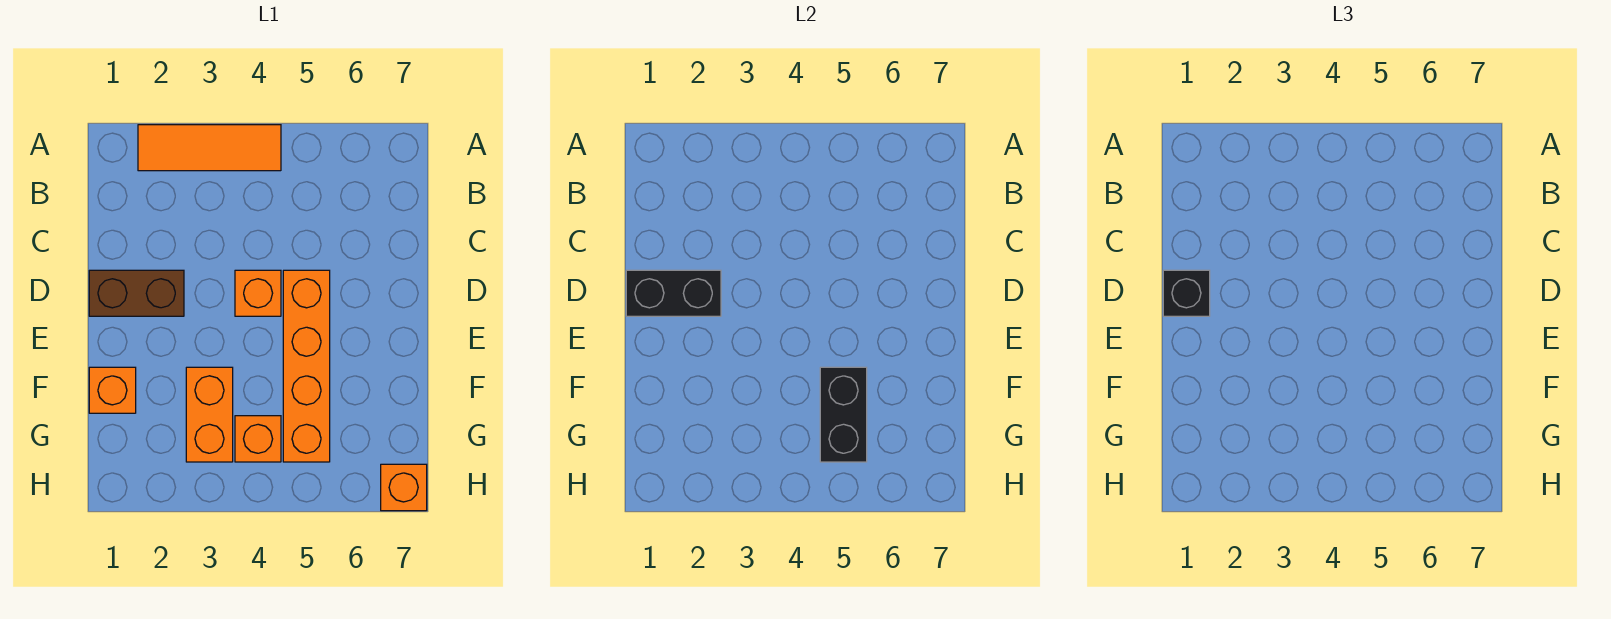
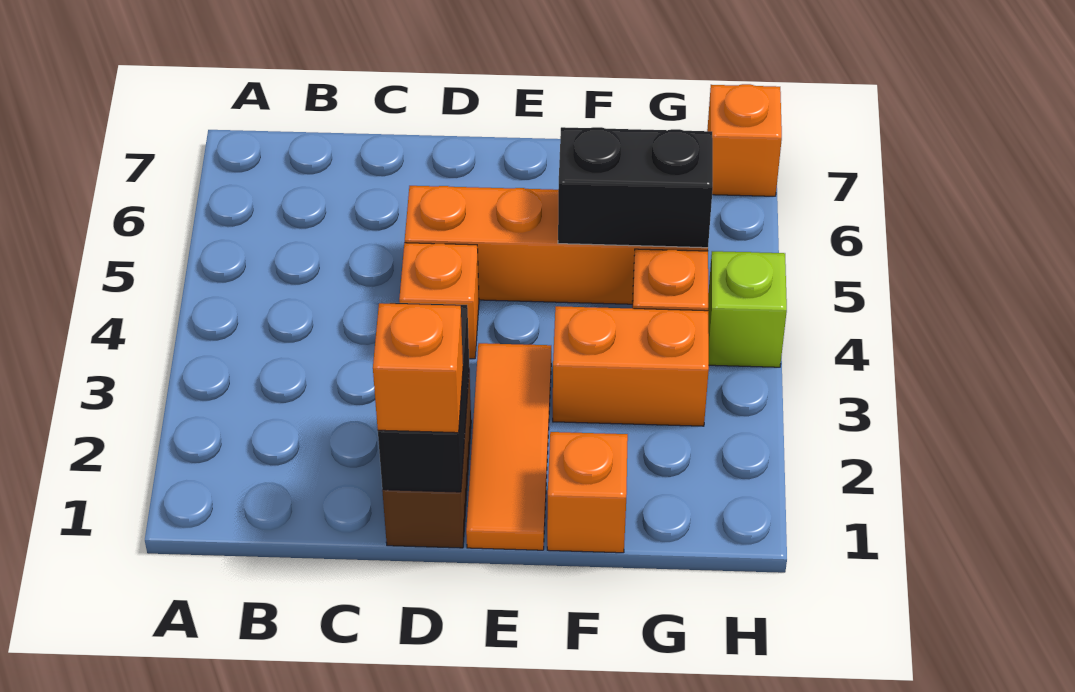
orange 1x3 tile [138,125,281,171] -> orange 1x3 tile moved to [466,343,551,550]
black 1x1 brick [1163,270,1210,316] -> orange 1x1 brick [373,303,463,433]
none -> lime 1x1 brick [708,251,787,367]

